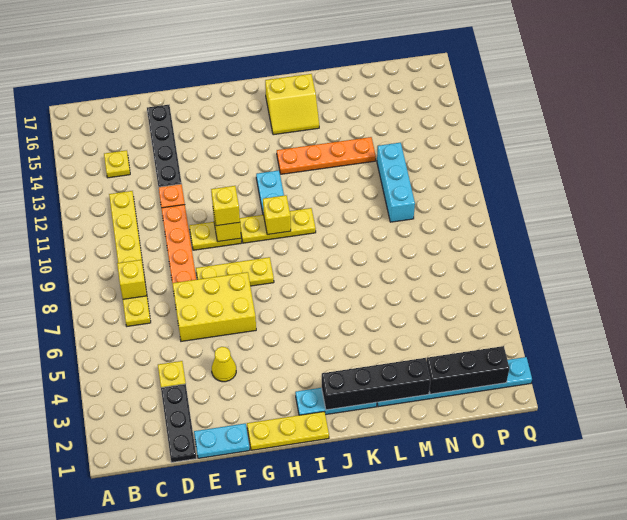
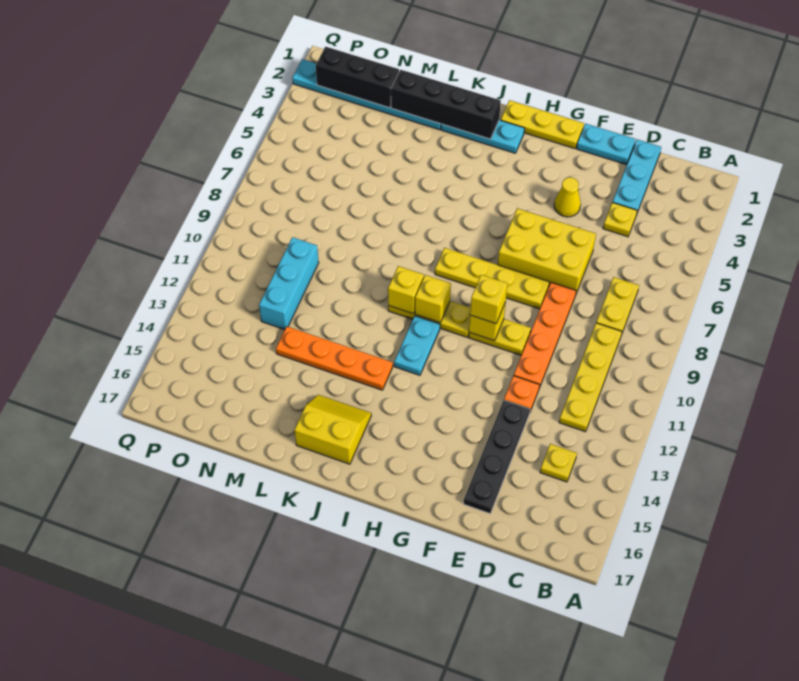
yellow 1x1 brick [117,260,147,299] -> yellow 1x1 brick moved to [388,266,424,314]
black 1x3 plate [161,384,196,462] -> cyan 1x3 plate [613,139,661,213]
yellow 1x3 plate [196,257,274,286] -> yellow 1x4 plate [435,248,549,309]

